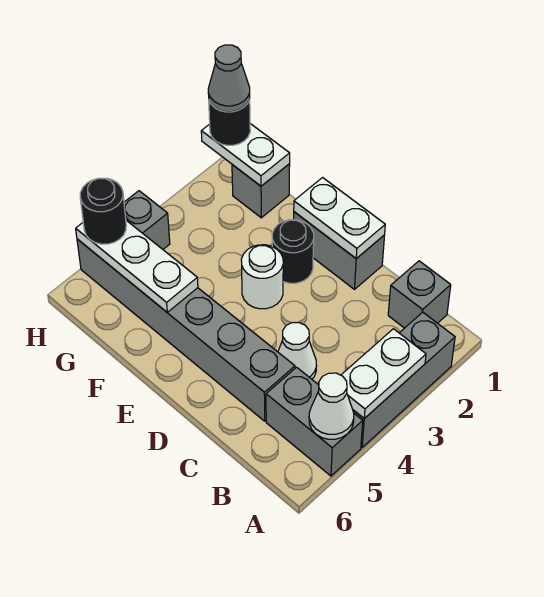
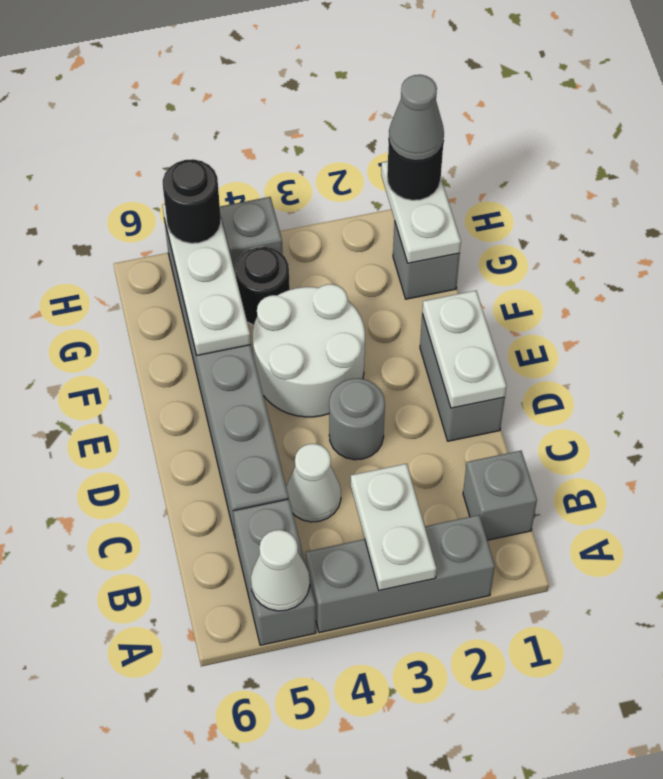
white 1x2 plate [341,329,426,419] -> white 1x2 plate turned to [351,464,436,590]
none -> grey 1x1 round brick [329,378,385,460]
black 1x1 round brick [272,220,314,283] -> black 1x1 round brick moved to [235,247,290,325]
white 1x1 round brick [241,245,283,309] -> white 2x2 round brick [253,284,365,417]

